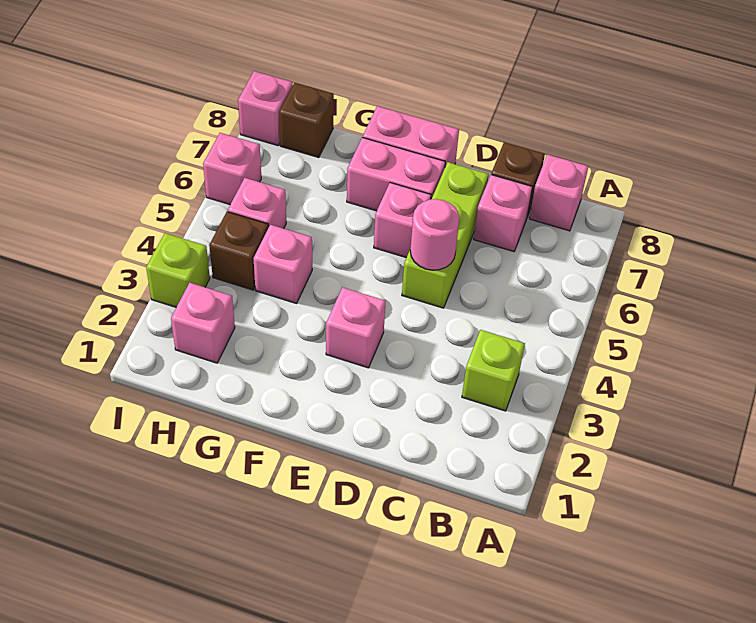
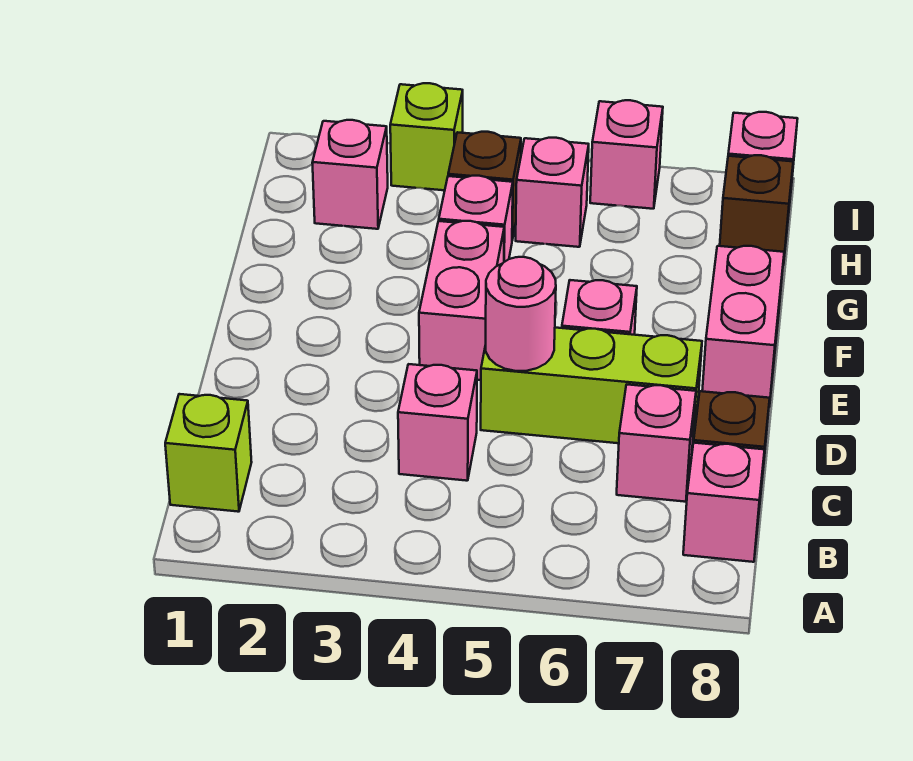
lime 1x1 brick [462,330,525,411] -> lime 1x1 brick moved to [165,394,252,512]
pink 1x1 brick [326,288,386,368] -> pink 1x1 brick moved to [398,364,477,481]
pink 1x2 brick [347,137,445,211] -> pink 1x2 brick moved to [419,221,504,380]

